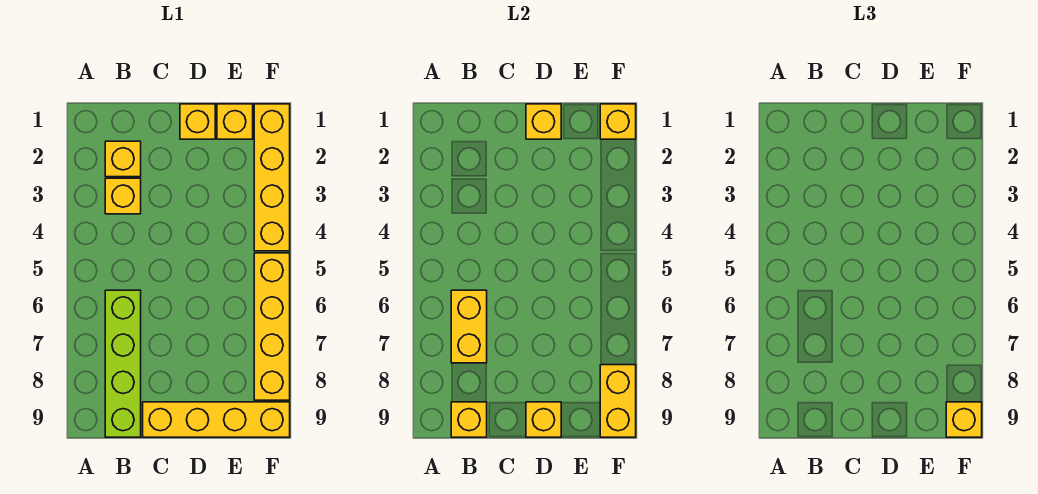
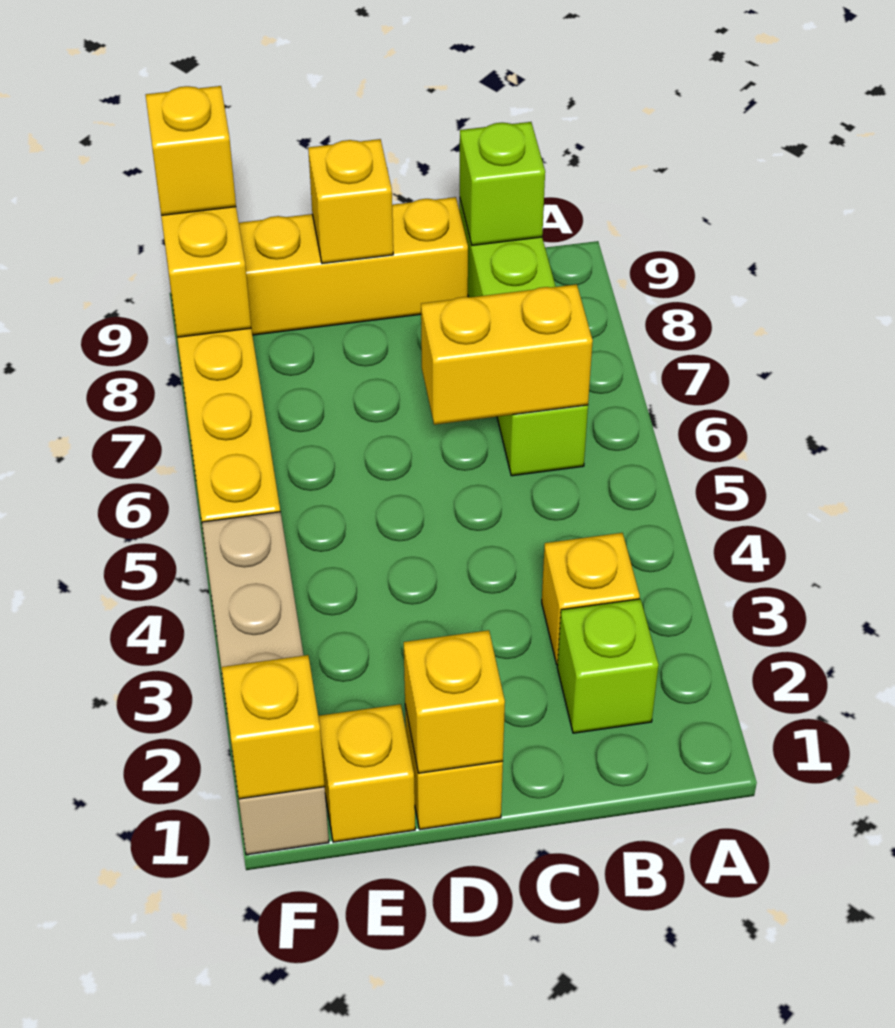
yellow 1x1 brick [105,141,141,177] -> lime 1x1 brick [557,599,659,733]
yellow 1x2 brick [451,290,487,363] -> yellow 1x2 brick turned to [421,284,593,425]
yellow 1x1 brick [451,402,487,437] -> lime 1x1 brick [460,122,545,245]
yellow 1x4 brick [254,104,290,251] -> tan 1x4 brick [202,512,329,855]

